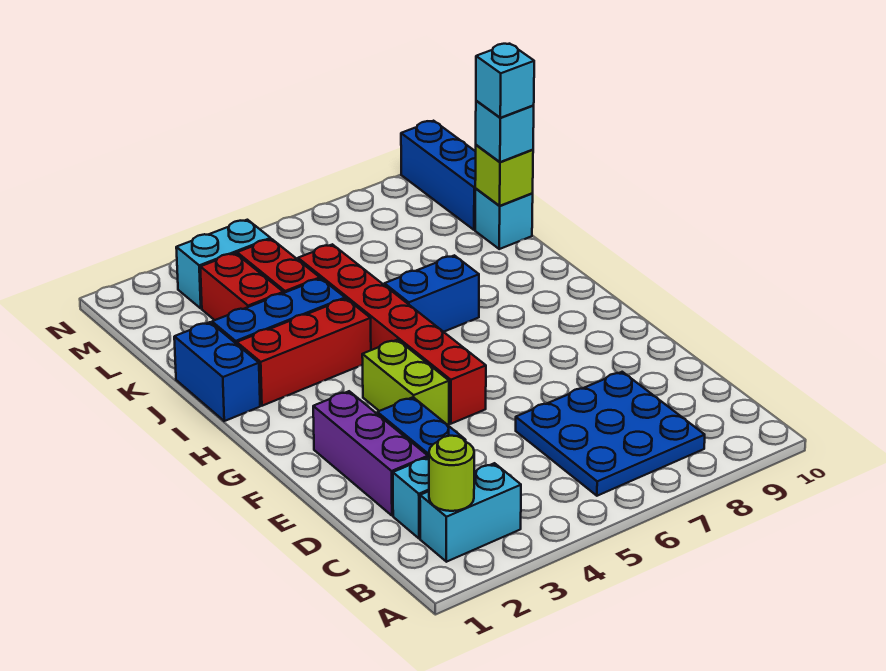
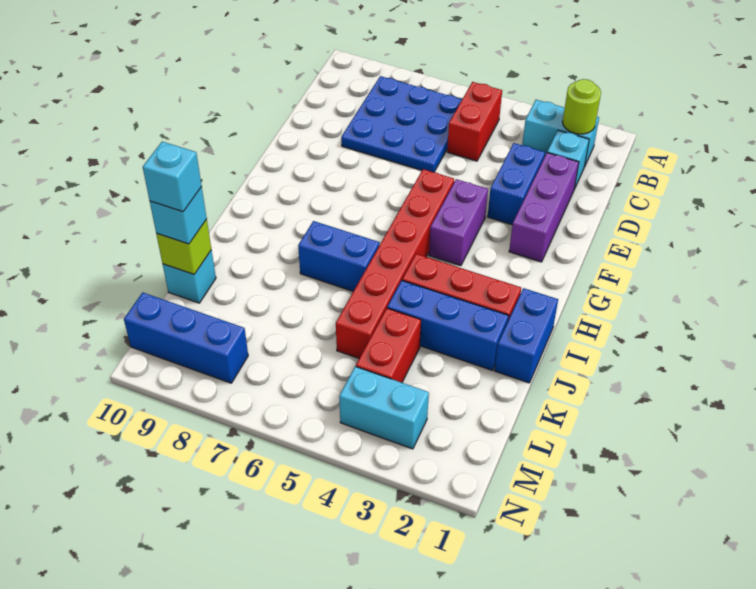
lime 1x2 brick [362,340,449,425] -> purple 1x2 brick [429,179,488,266]
red 1x2 brick [200,253,283,320] -> red 1x2 brick moved to [447,82,502,161]
blue 1x3 brick [401,121,476,230] -> blue 1x3 brick turned to [124,292,248,383]

